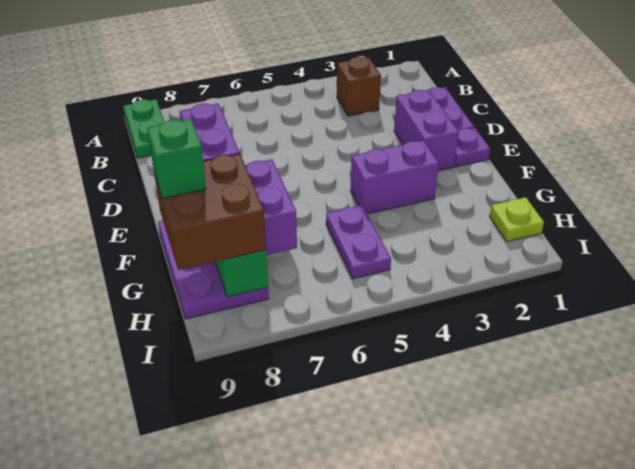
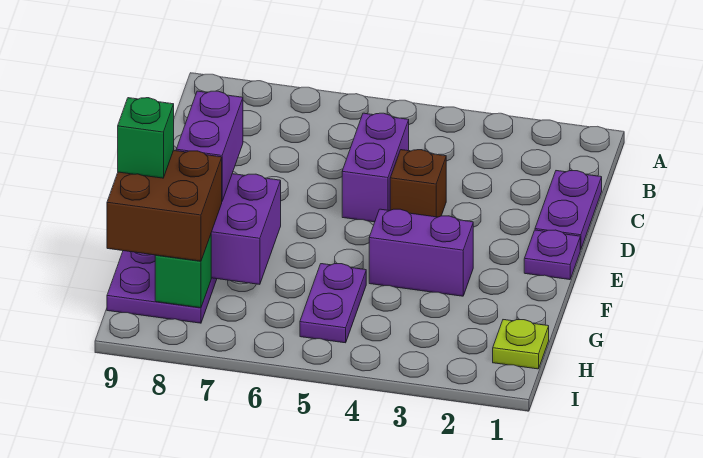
green 1x2 plate [123,99,164,158] -> none
brown 1x1 brick [337,57,381,116] -> brown 1x1 brick moved to [390,150,446,217]
purple 1x2 brick [394,90,459,171] -> purple 1x2 brick moved to [342,113,409,222]

